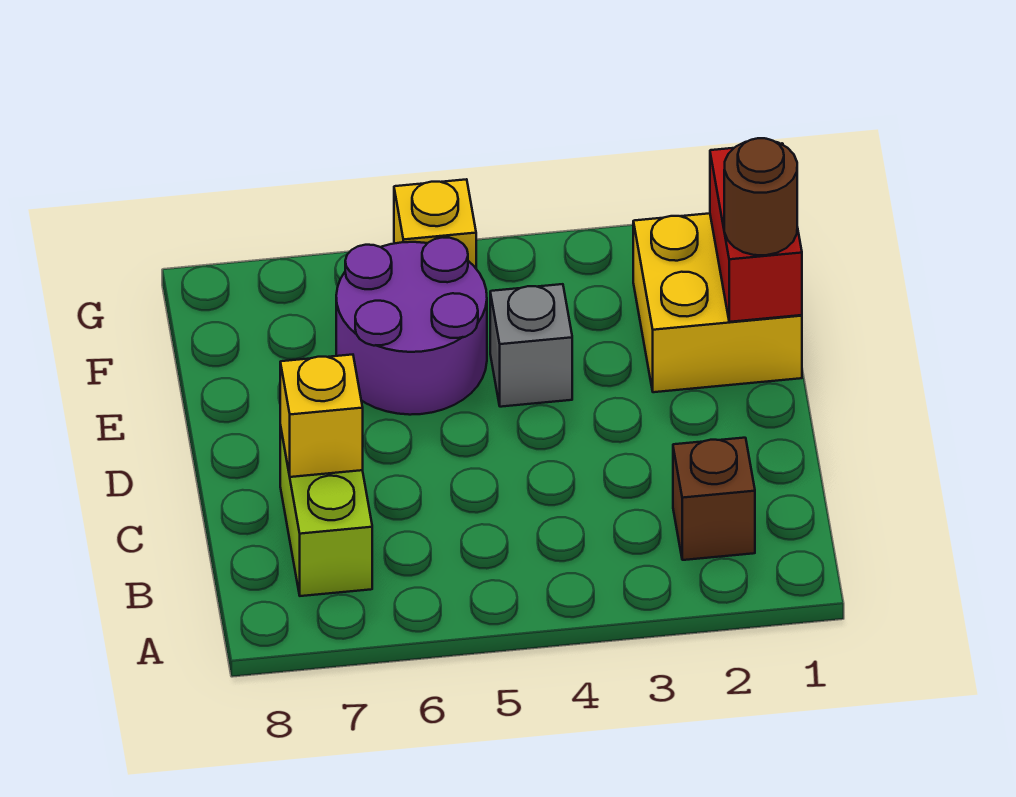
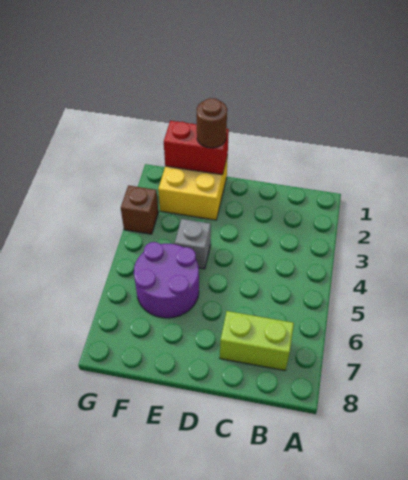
brown 1x1 brick [673,438,755,560] -> brown 1x1 brick moved to [121,185,158,234]
yellow 1x1 brick [280,355,363,477] -> none
yellow 1x1 brick [394,179,476,268] -> none

